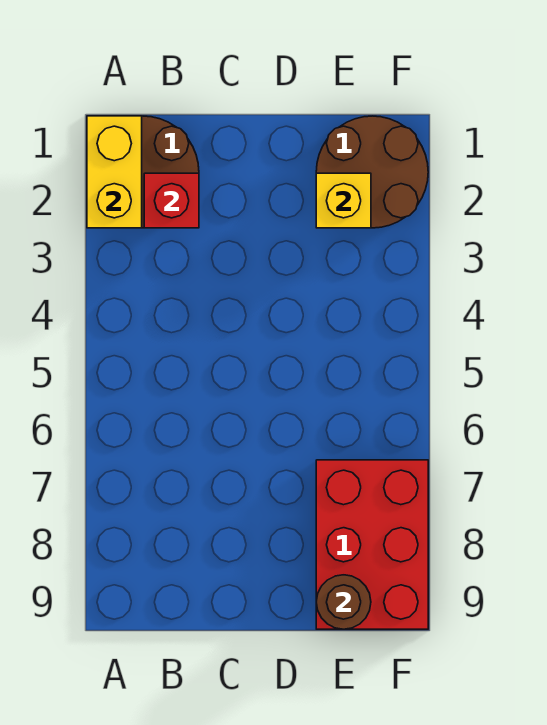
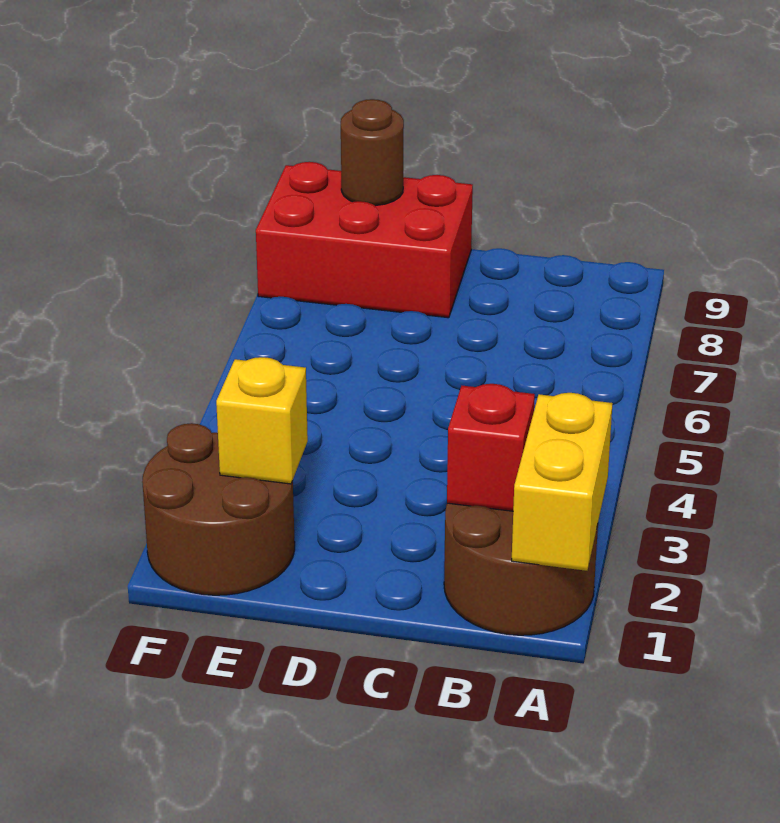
red 2x3 brick [316,460,428,629] -> red 2x3 brick turned to [256,162,473,318]

